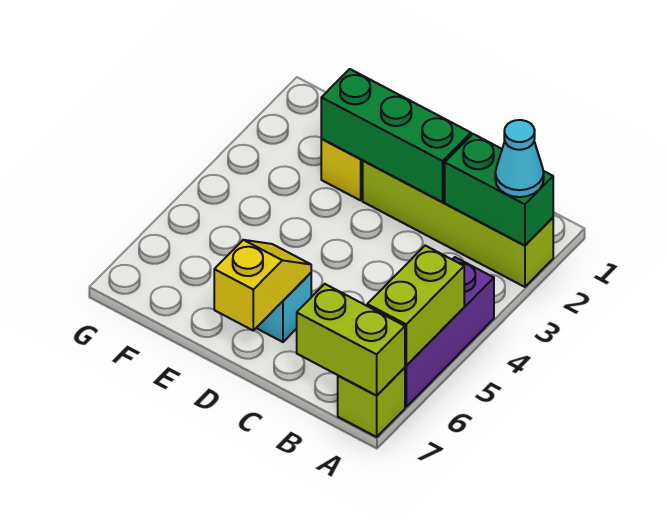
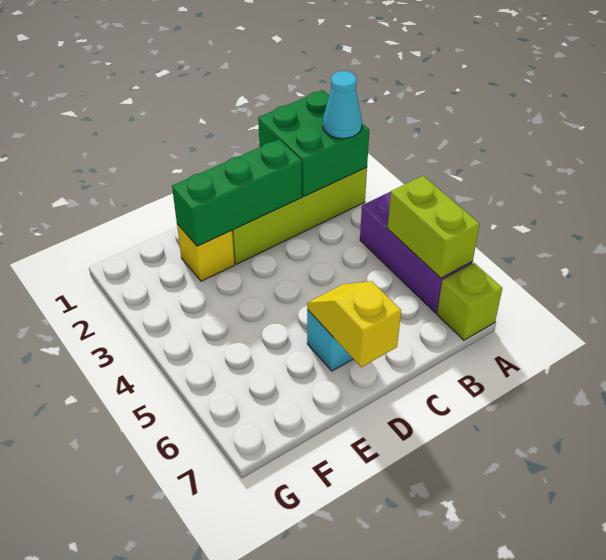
green 1x2 brick [445,134,553,245] -> green 2x2 brick [258,90,369,197]
lime 1x2 brick [297,284,405,396] -> none

